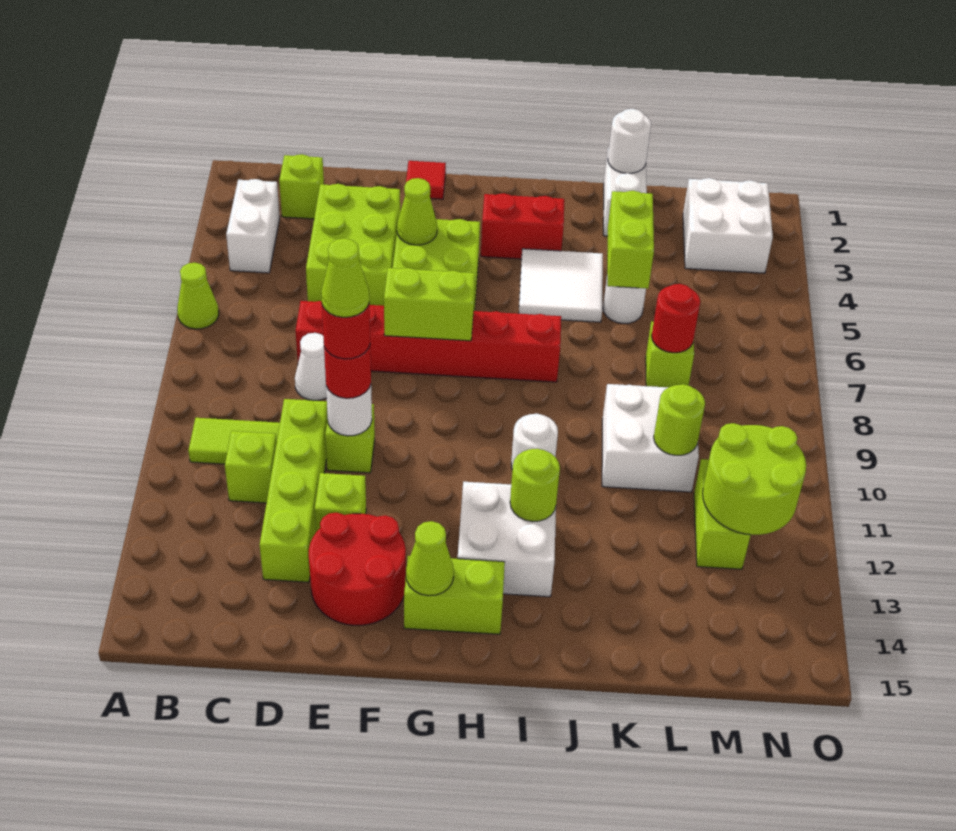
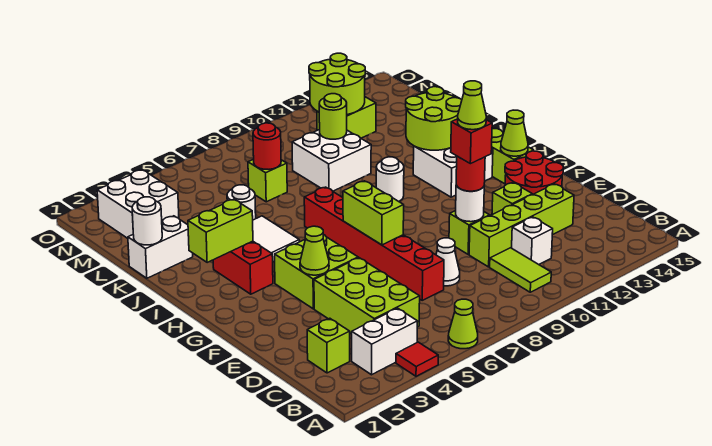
lime 1x1 brick [225,431,277,503] -> white 1x1 brick [512,217,553,264]
lime 2x3 brick [306,184,400,306] -> lime 2x3 brick turned to [314,258,420,334]
red 1x1 round brick [322,304,370,359] -> red 1x1 brick [451,119,492,164]
red 1x1 tile [406,161,446,199] -> red 1x1 tile moved to [396,342,438,376]
lime 1x1 round brick [510,449,560,522] -> lime 2x2 round brick [406,87,462,150]
lime 1x2 brick [607,191,654,289] -> lime 1x2 brick moved to [188,199,253,263]

